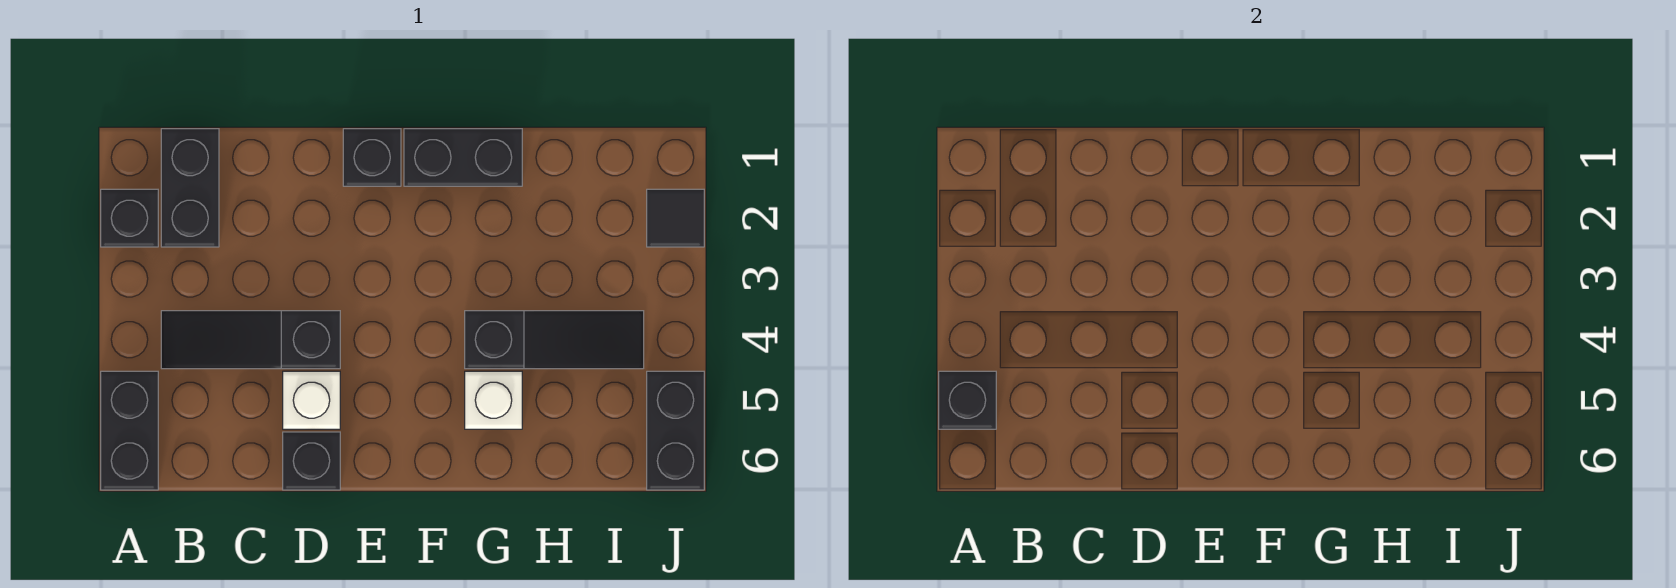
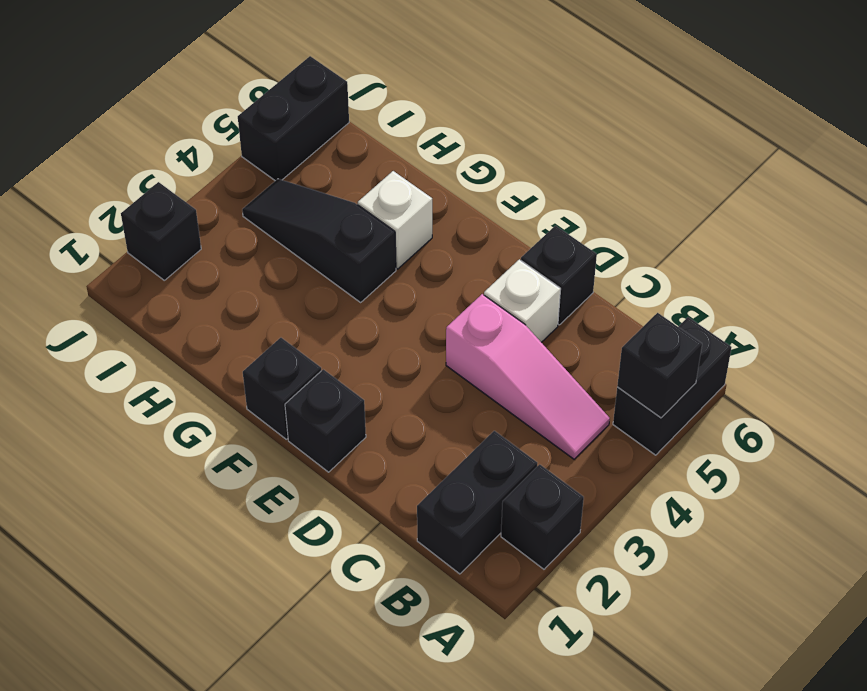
black 1x3 slope [161,311,340,369] -> pink 1x3 slope [446,294,610,459]
black 1x2 brick [404,129,522,186] -> black 1x1 brick [243,338,321,439]
black 1x1 tile [647,189,704,247] -> black 1x1 brick [121,182,201,280]

